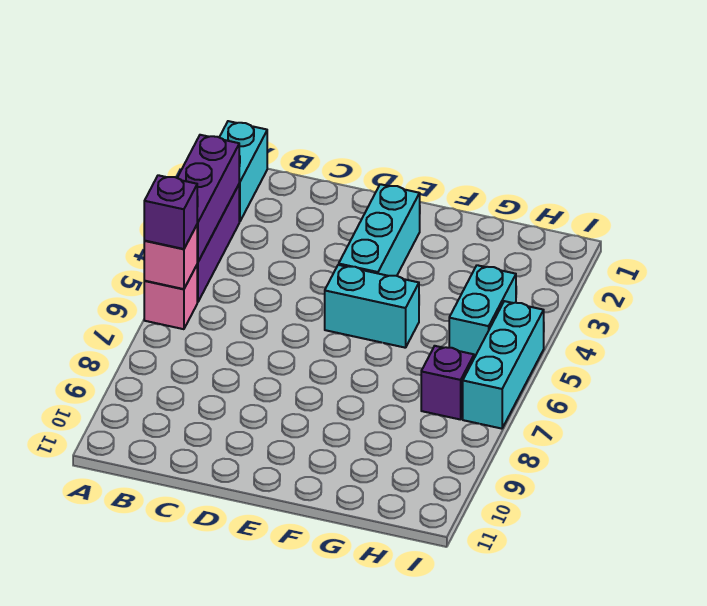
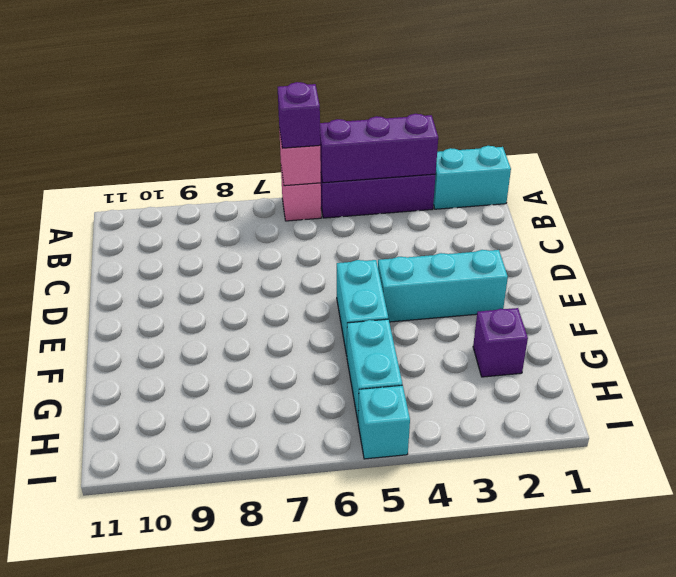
cyan 1x2 brick [449,265,516,358] -> cyan 1x2 brick turned to [347,319,402,420]
purple 1x1 brick [421,346,474,420] -> purple 1x1 brick moved to [473,308,528,377]
cyan 1x3 brick [463,301,544,429] -> cyan 1x1 brick [358,385,410,459]

